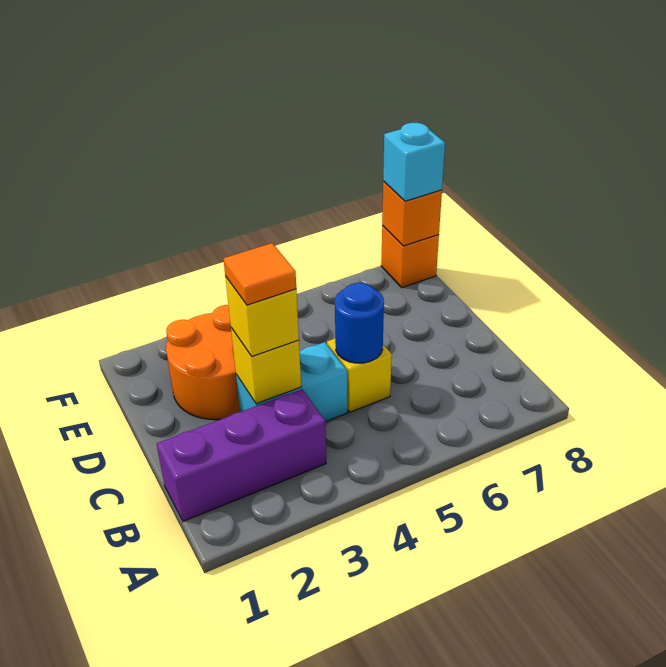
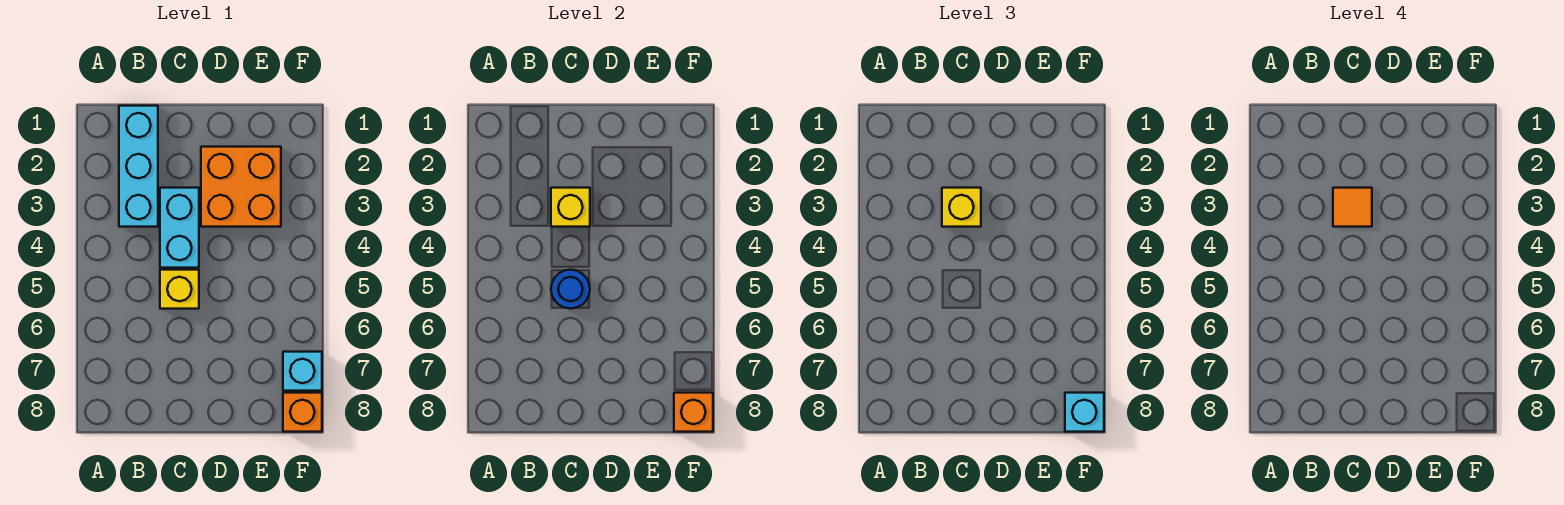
purple 1x3 brick [157,389,326,521] -> cyan 1x3 brick [119,106,158,227]
orange 2x2 round brick [166,305,240,420] -> orange 2x2 brick [201,147,281,227]
none -> cyan 1x1 brick [283,352,322,391]

